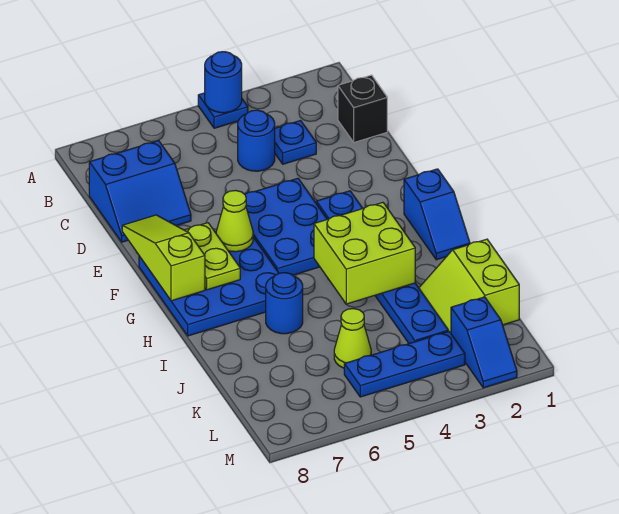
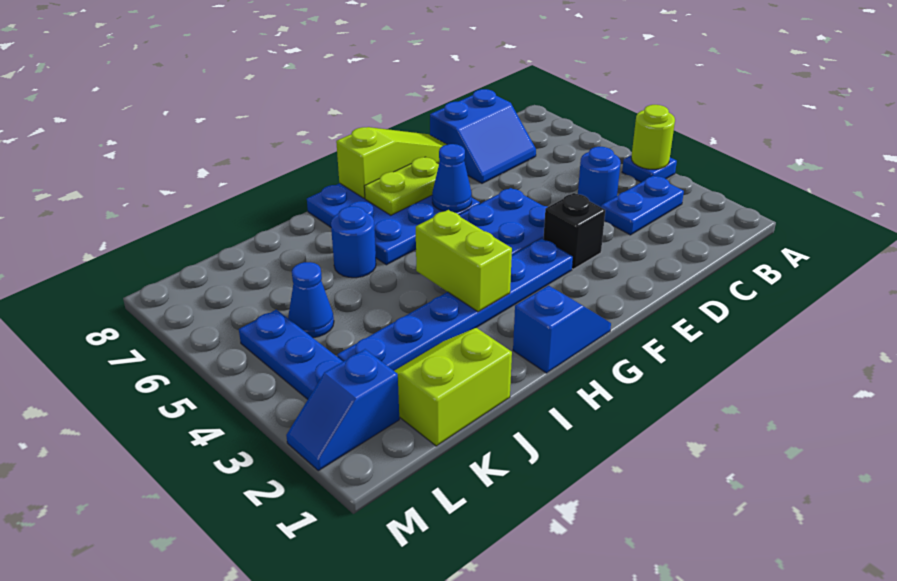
blue 1x1 round brick [205,52,242,113] -> lime 1x1 round brick [631,105,675,169]
black 1x1 brick [338,75,387,142] -> black 1x1 brick moved to [544,193,605,269]
blue 1x1 plate [275,121,316,164] -> blue 1x2 plate [601,176,684,235]
blue 2x2 slope [89,141,191,242] -> blue 2x2 slope turned to [430,89,536,183]
lime 1x1 cone [216,190,253,252] -> blue 1x1 cone [432,144,472,212]
blue 1x2 slope [404,169,470,260] -> blue 1x2 slope turned to [513,286,611,373]
lime 2x2 brick [314,202,415,304] -> lime 1x2 brick [416,210,512,312]
lime 1x1 cone [334,309,371,368] -> blue 1x1 cone [288,262,334,338]

